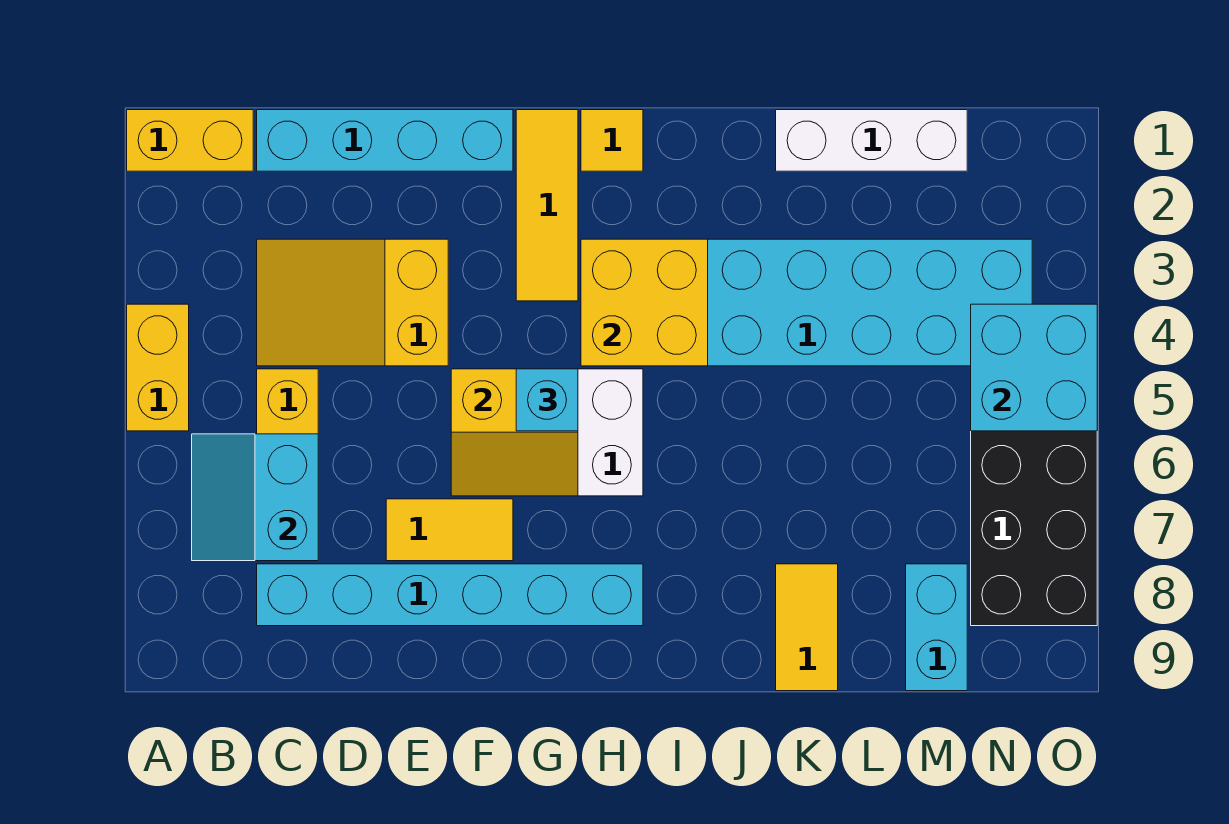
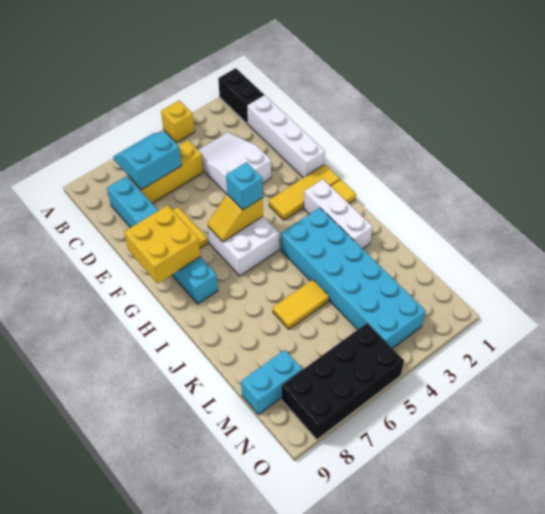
yellow 1x2 brick [127,110,253,171] -> black 1x2 brick [218,68,264,123]
yellow 1x2 brick [127,304,189,431] -> yellow 1x1 brick [161,100,195,143]
cyan 1x4 brick [257,110,513,171] -> white 1x4 brick [247,95,325,178]
yellow 2x3 slope [257,239,448,366] -> white 2x3 slope [198,132,271,194]
yellow 2x2 slope [451,369,578,496] -> yellow 1x2 slope [207,195,263,242]
yellow 2x2 brick [581,239,708,366] -> yellow 2x2 brick moved to [124,205,200,284]
white 1x3 brick [776,110,967,171] -> white 1x3 brick moved to [304,179,372,249]
yellow 1x2 tile [776,564,838,691] -> yellow 1x2 tile moved to [273,280,329,329]
cyan 2x2 brick [971,304,1097,431] -> none

